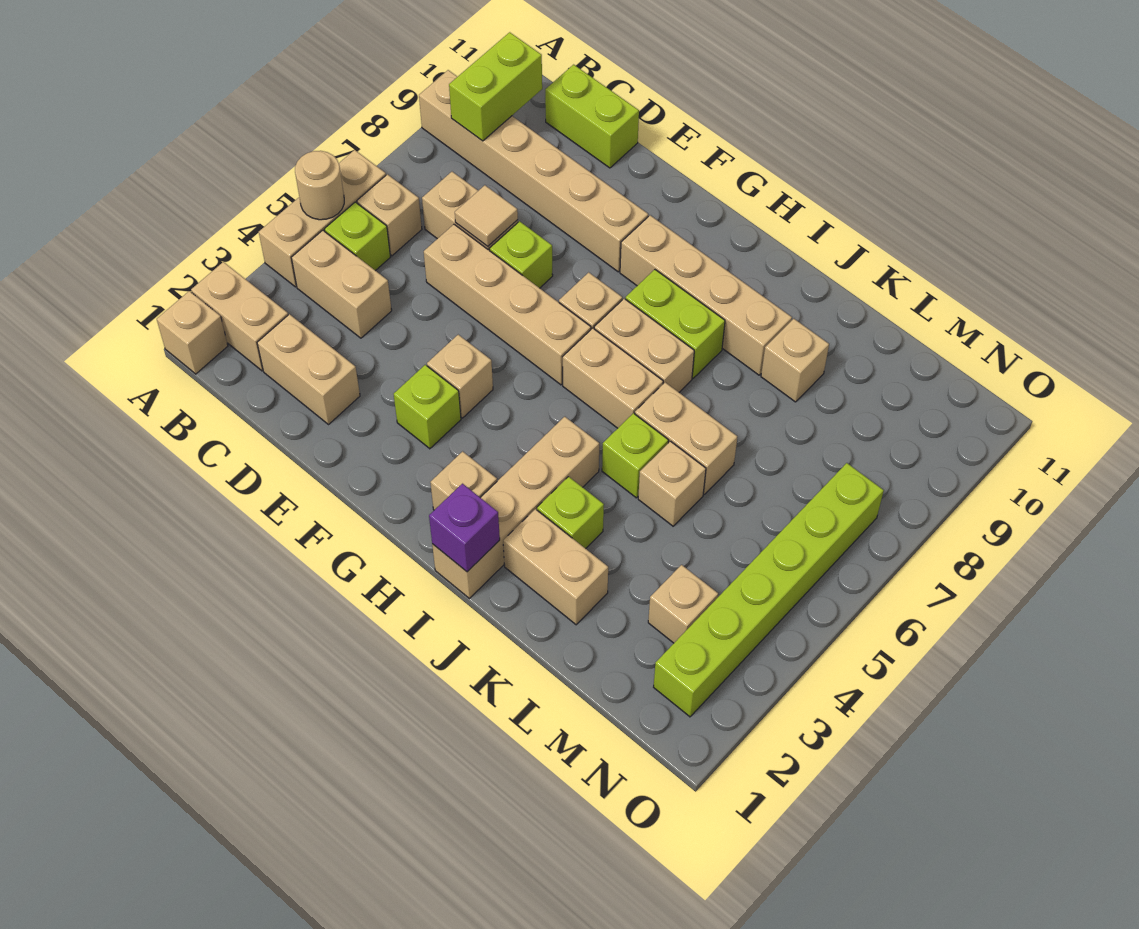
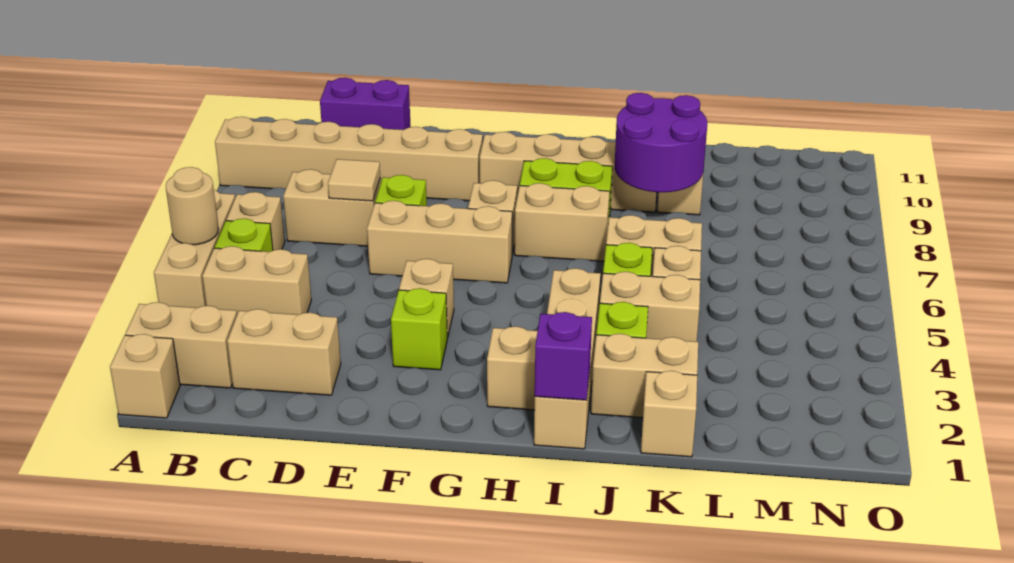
lime 1x2 brick [449,32,542,141] -> none
lime 1x2 brick [545,65,639,168] -> purple 1x2 brick [320,78,411,130]
tan 1x4 brick [424,224,591,385] -> tan 1x3 brick [367,201,512,283]
tan 1x2 brick [563,328,663,428] -> tan 1x2 brick moved to [600,272,700,342]
none -> purple 2x2 round brick [615,93,707,192]
tan 1x1 brick [648,565,718,643] -> tan 1x1 brick moved to [641,371,697,457]
lime 1x6 brick [654,463,884,717] -> none

